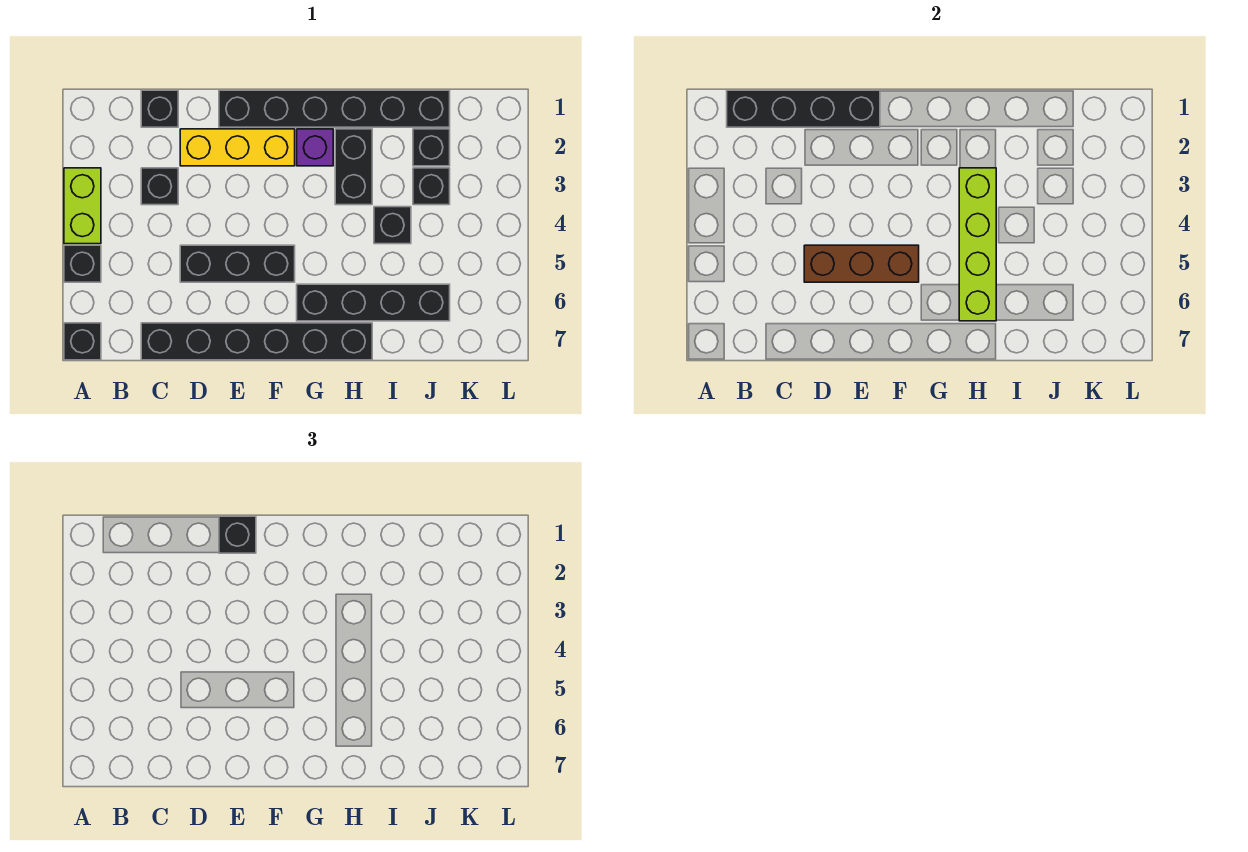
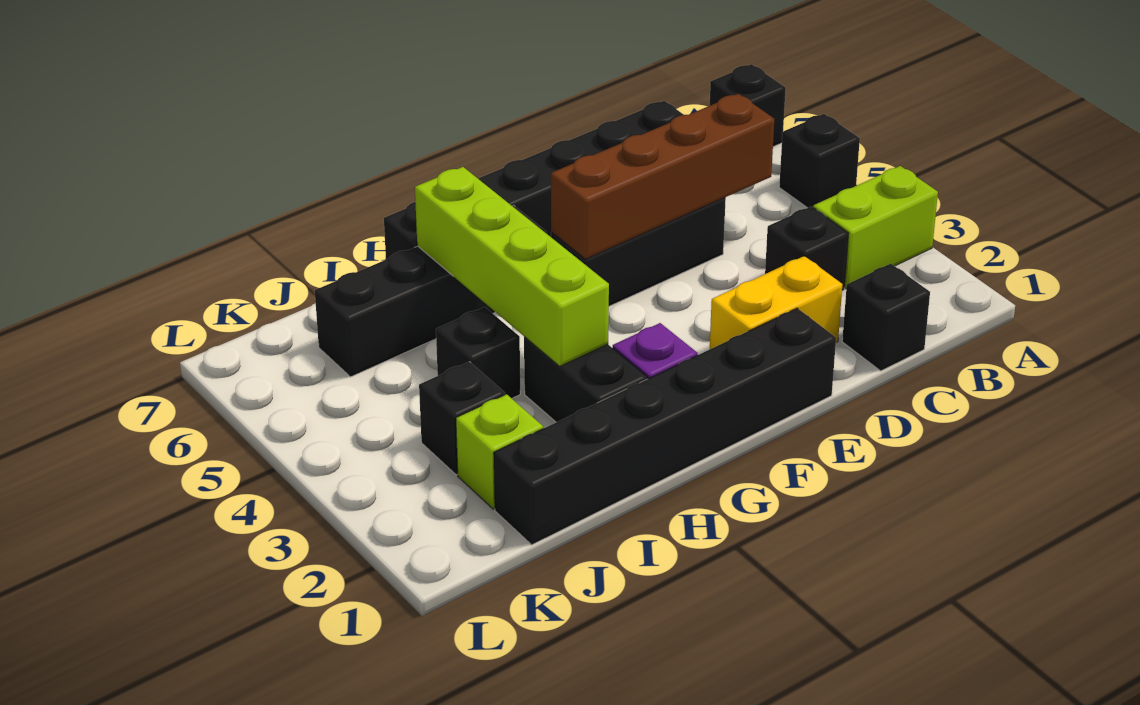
lime 1x2 brick [64,168,101,244] -> lime 1x2 brick turned to [813,166,938,288]
black 1x4 brick [727,90,880,127] -> none
yellow 1x3 brick [180,129,295,166] -> yellow 1x2 brick [710,256,842,349]
brown 1x3 brick [804,245,919,282] -> brown 1x4 brick [551,94,774,259]
black 1x1 brick [219,516,256,553] -> none
black 1x1 brick [413,129,450,166] -> lime 1x1 brick [456,394,543,509]

